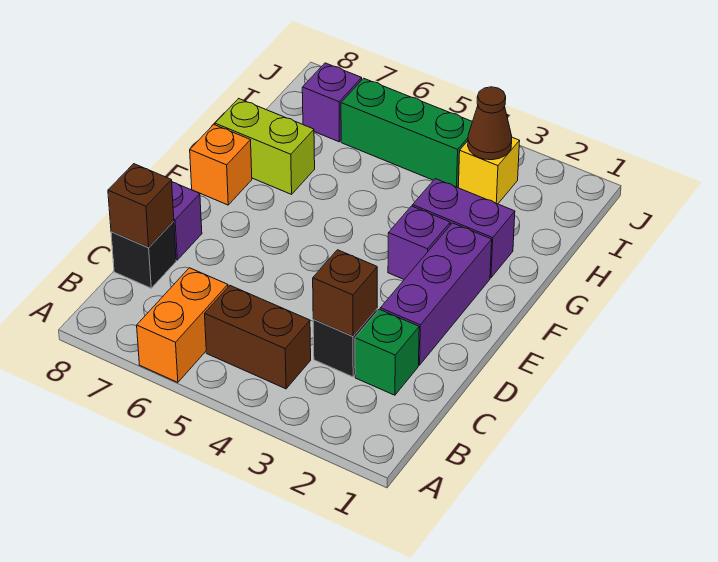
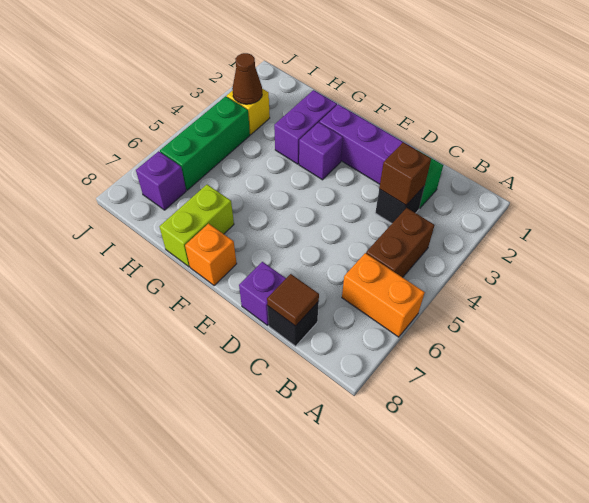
brown 1x1 brick [108,164,174,248] -> brown 1x1 tile [267,274,319,326]

